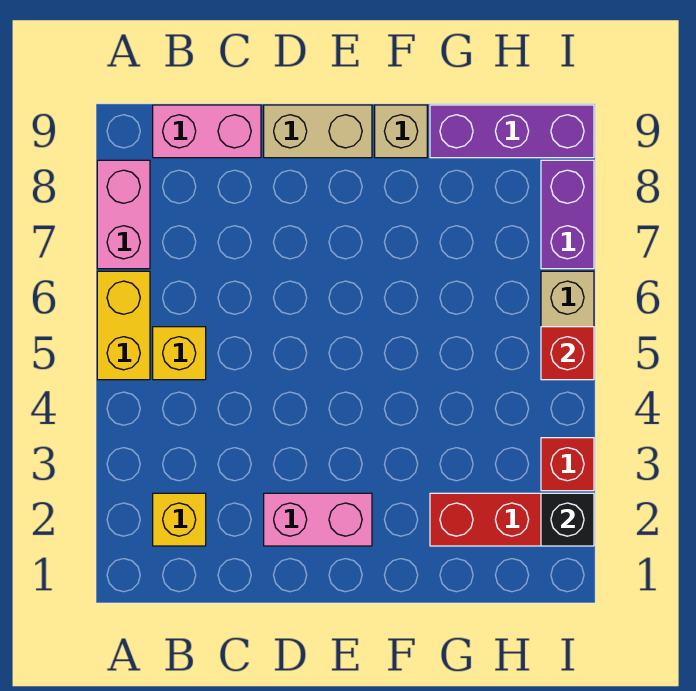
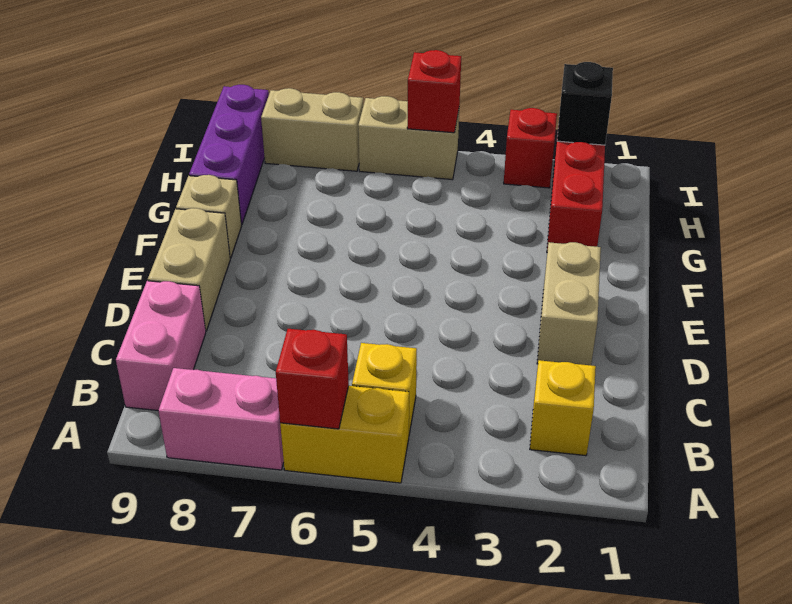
none -> red 1x1 brick [276,329,349,429]
pink 1x2 brick [264,493,372,546] -> tan 1x2 brick [537,242,601,365]
purple 1x2 brick [541,160,594,269] -> tan 1x2 brick [261,88,363,171]

